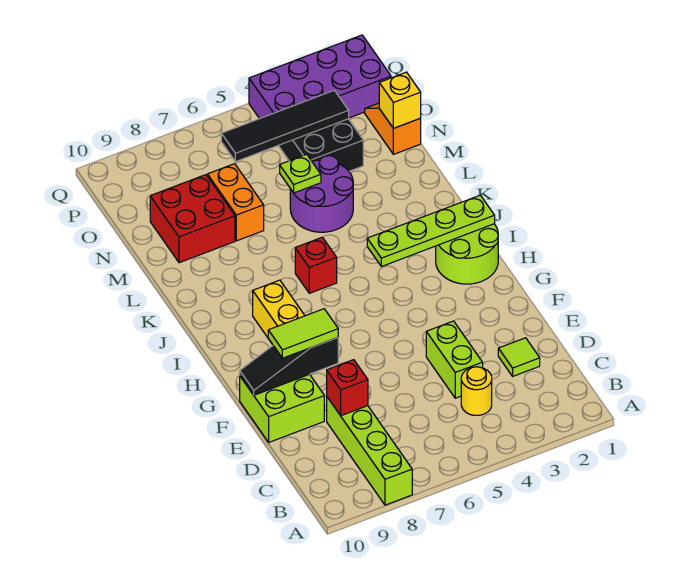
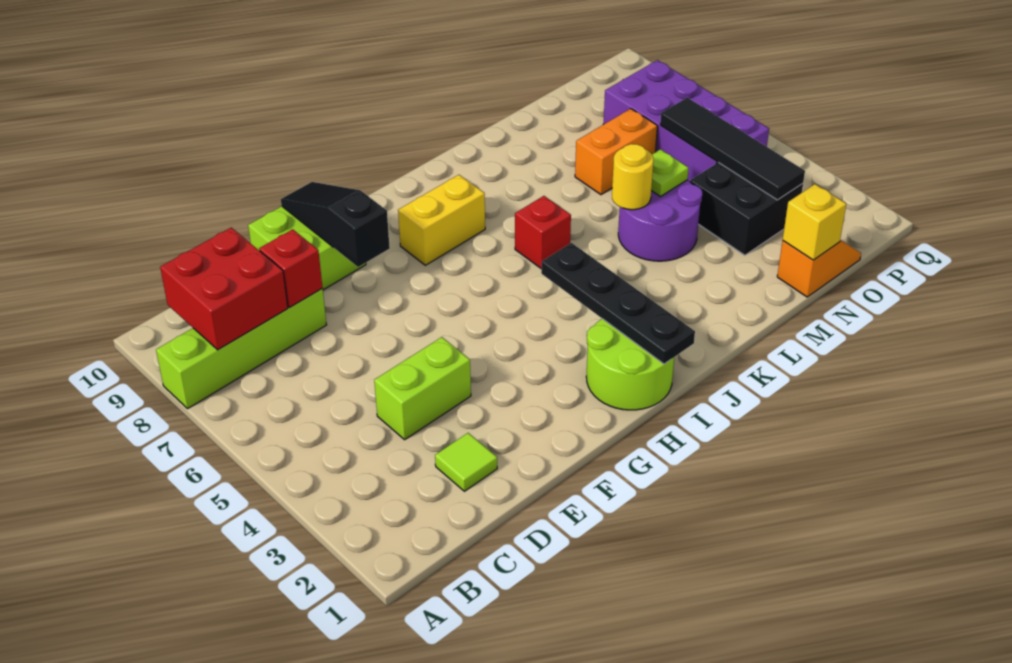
yellow 1x1 round brick [461,367,492,415] -> yellow 1x1 round brick moved to [612,144,653,210]
lime 1x2 tile [268,309,338,358] -> none
lime 1x4 plate [367,195,495,267] -> black 1x4 plate [541,243,695,364]
red 2x2 brick [150,175,235,263] -> red 2x2 brick moved to [160,228,288,350]
purple 2x4 brick [249,35,391,119] -> purple 2x4 brick moved to [603,60,769,182]

